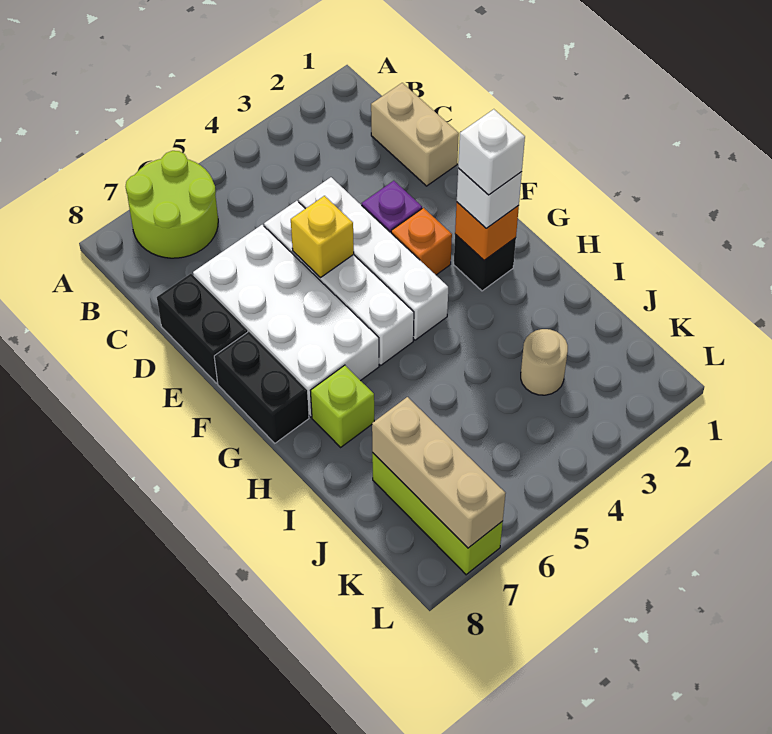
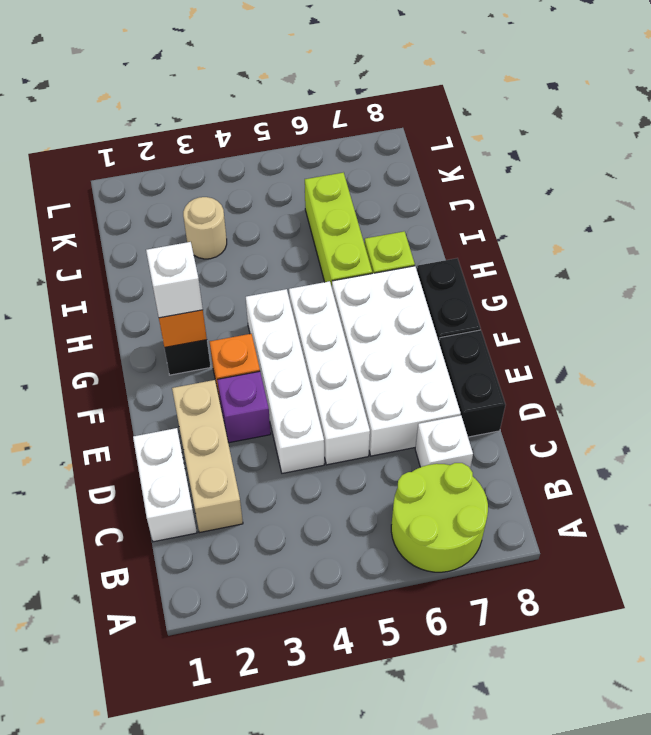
tan 1x2 brick [371,83,459,186] -> white 1x2 brick [133,428,197,542]
yellow 1x1 brick [291,196,354,278] -> none
white 1x1 brick [458,109,525,195] -> white 1x1 brick moved to [415,415,473,468]
lime 1x3 brick [372,453,503,575] -> lime 1x3 brick moved to [305,173,372,287]
tan 1x3 brick [372,397,506,548] -> tan 1x3 brick moved to [172,380,243,533]

